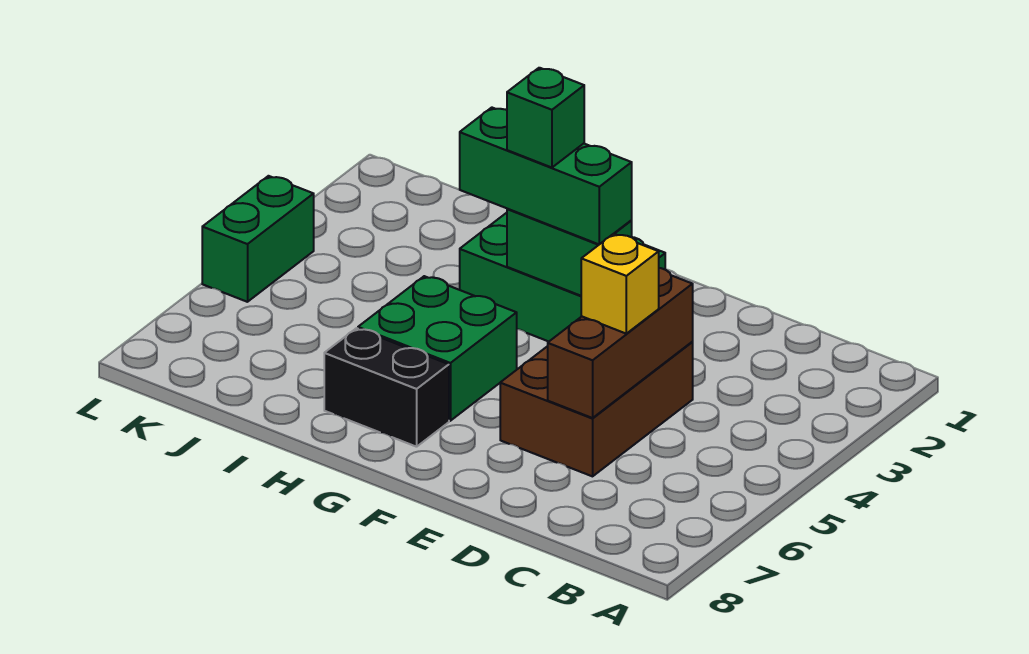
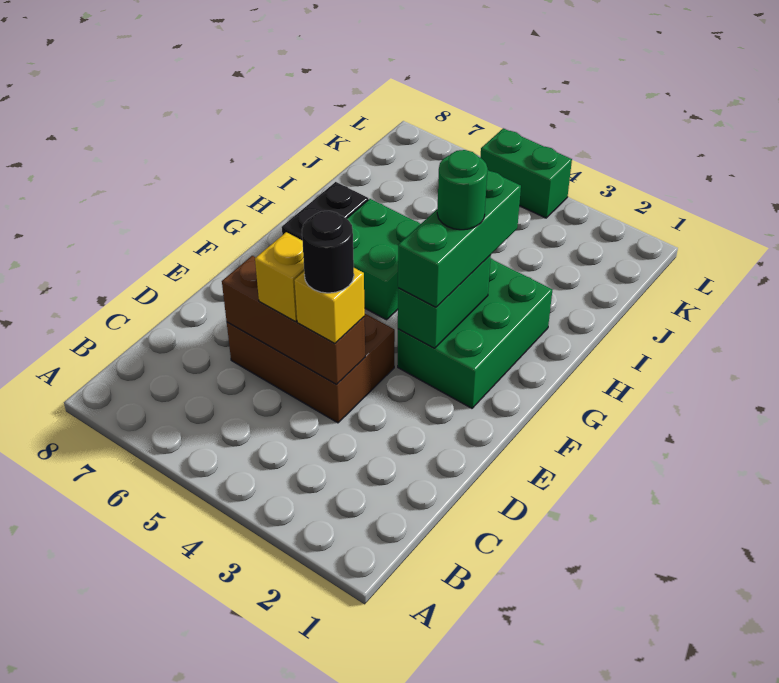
none -> yellow 1x1 brick [294,268,365,343]
none -> black 1x1 round brick [302,211,354,293]
green 1x1 brick [507,68,584,168] -> green 1x1 round brick [437,150,488,230]

